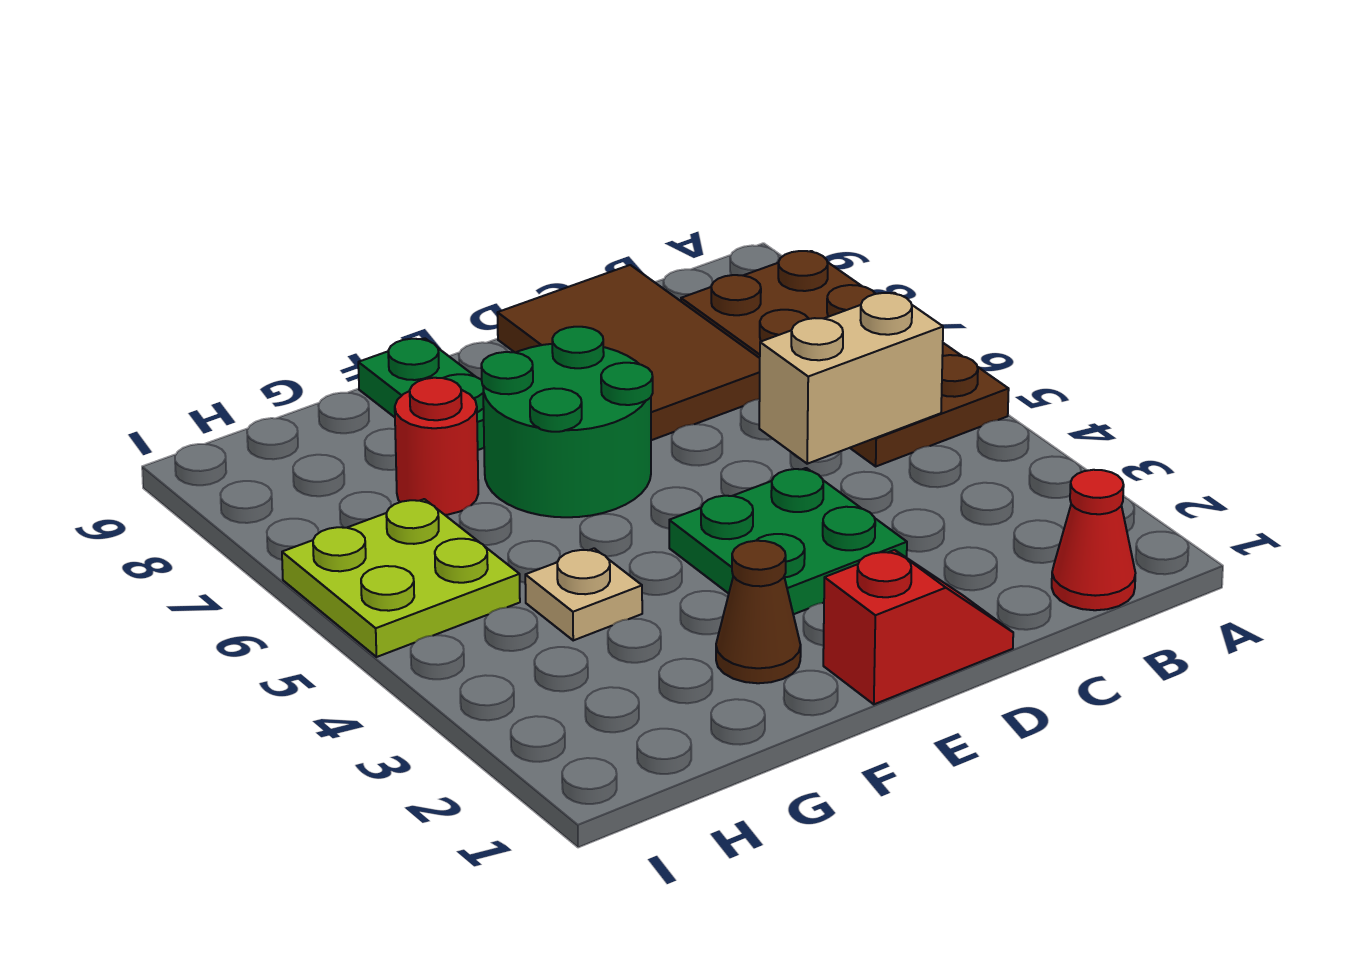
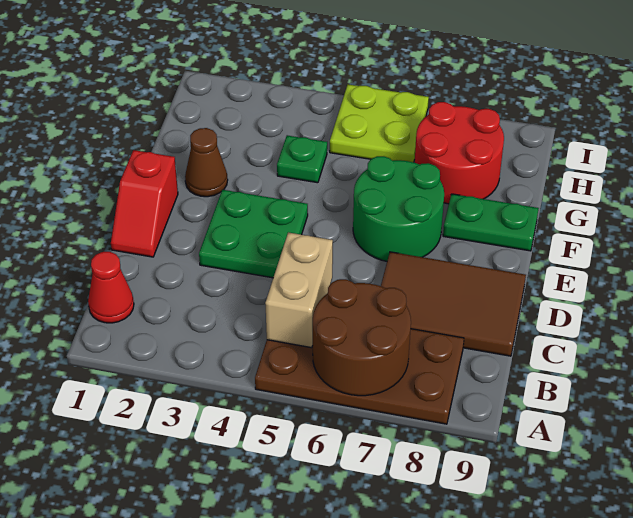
none -> brown 2x2 round brick [313,279,411,396]
tan 1x1 plate [525,548,642,640] -> green 1x1 plate [277,135,327,183]
red 1x1 round brick [395,378,478,515] -> red 2x2 round brick [415,102,504,204]

